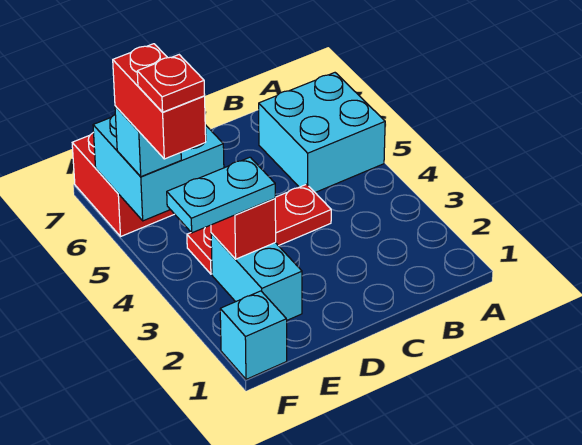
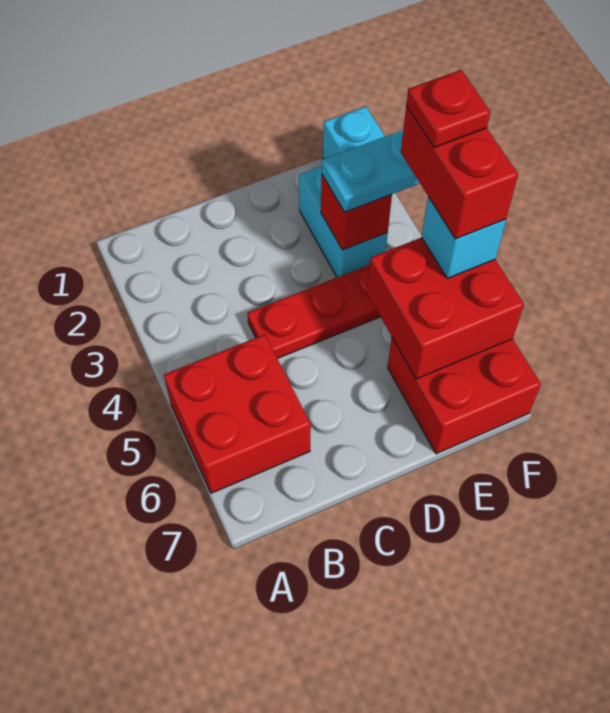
cyan 2x2 brick [259,73,385,192] -> red 2x2 brick [164,334,311,493]
cyan 2x2 brick [93,115,224,221] -> red 2x2 brick [367,237,524,379]

